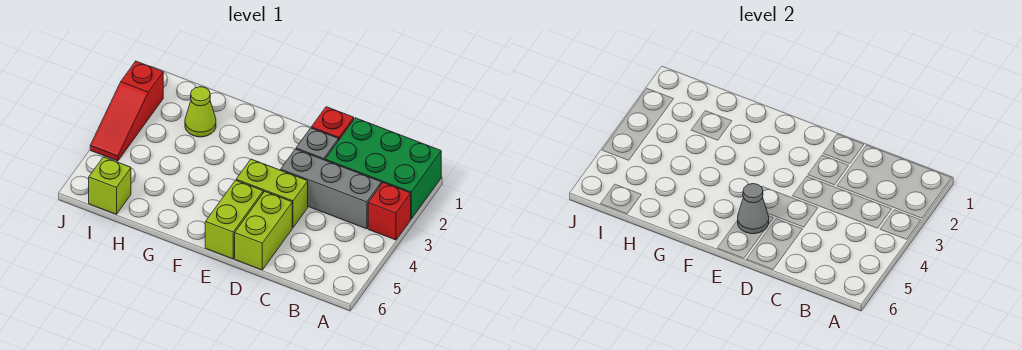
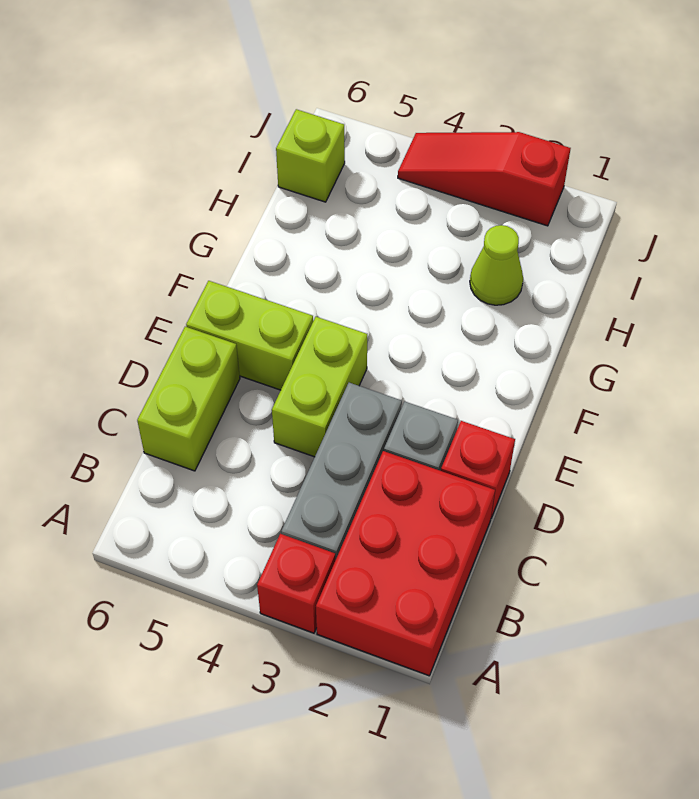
green 2x3 brick [325,118,441,219] -> red 2x3 brick [316,451,495,676]
lime 1x2 brick [235,192,292,270] -> lime 1x2 brick turned to [137,327,240,471]
grey 1x1 cone [738,184,769,234] -> none

